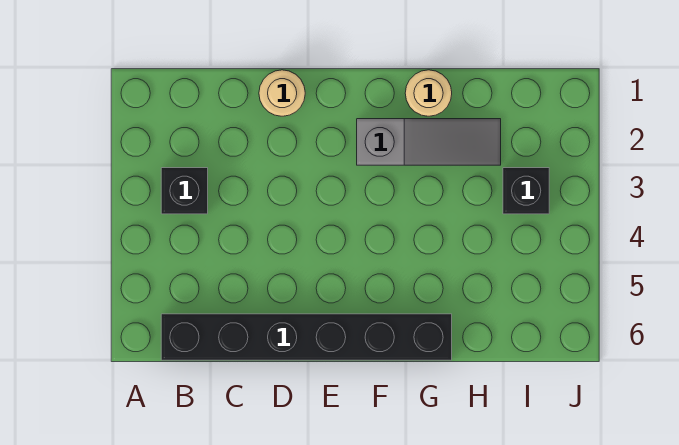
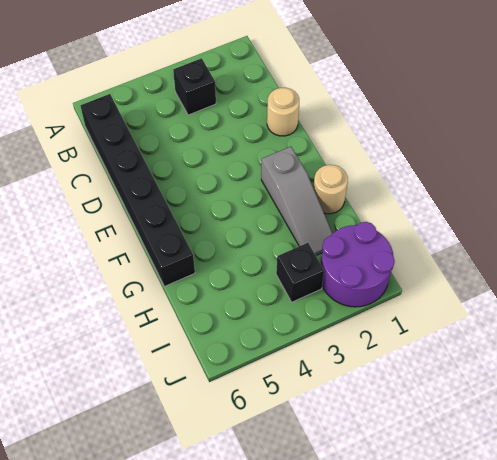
none -> purple 2x2 round brick [321,222,395,307]

